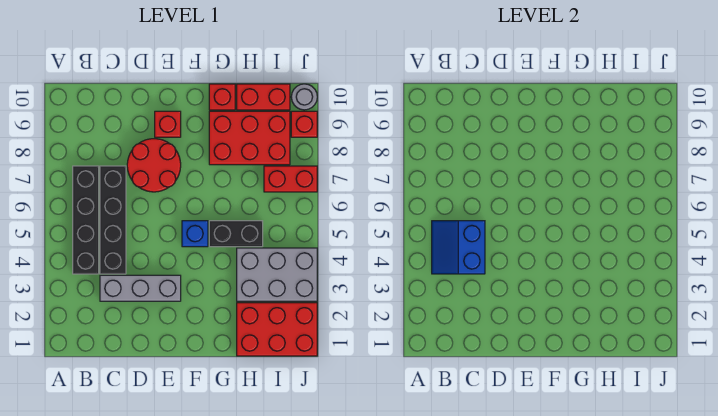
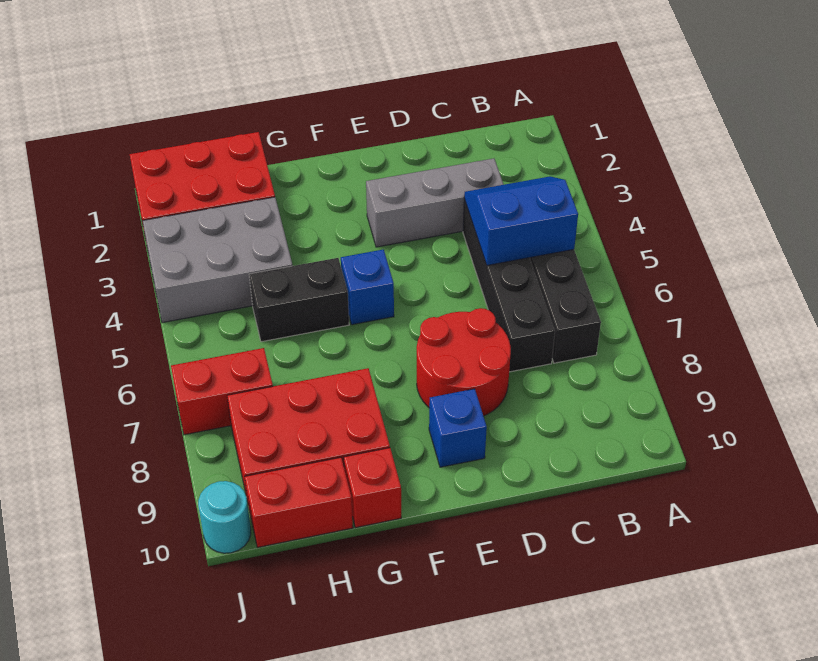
blue 2x2 slope [432,221,485,274] -> blue 2x2 slope turned to [464,176,578,265]
red 1x1 brick [155,111,181,137] -> blue 1x1 brick [429,389,487,467]
red 1x1 brick [291,111,317,137] -> none
grey 1x1 round brick [291,84,317,110] -> cyan 1x1 round brick [198,481,251,553]

